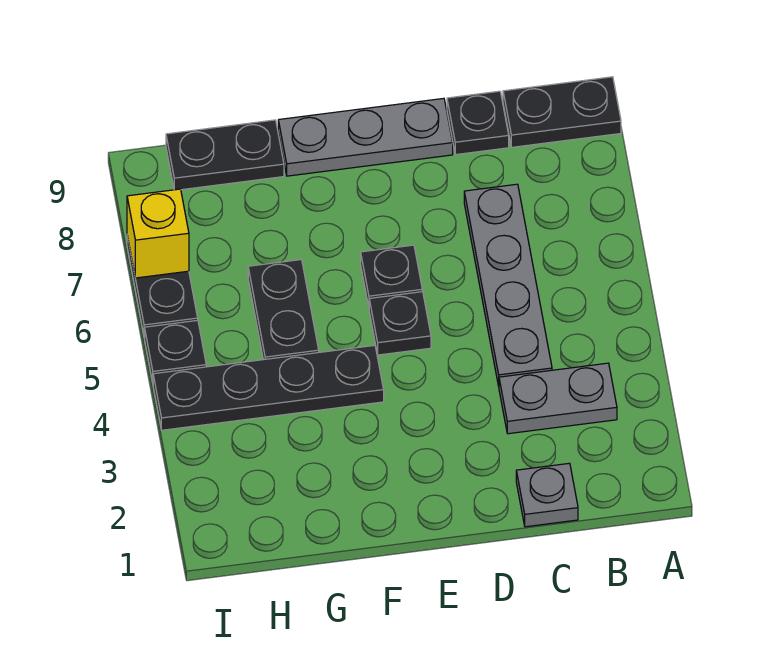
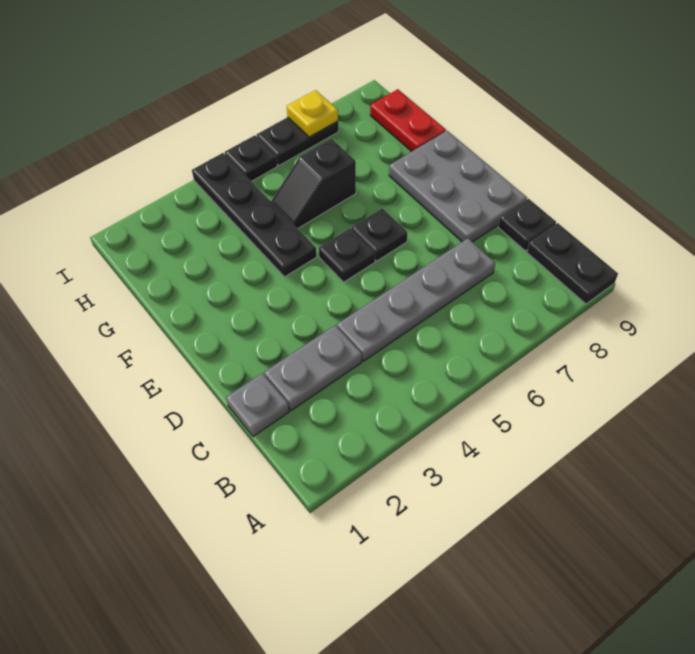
grey 1x2 plate [499,363,617,434] -> grey 1x2 plate turned to [264,325,362,411]
grey 1x3 plate [278,98,453,176] -> grey 2x3 plate [389,131,527,242]
black 1x2 plate [248,260,319,360] -> black 1x2 slope [271,139,356,229]
black 1x2 plate [166,120,284,190] -> red 1x2 plate [370,89,446,152]
yellow 1x1 brick [127,189,189,278] -> yellow 1x1 plate [287,90,338,137]

